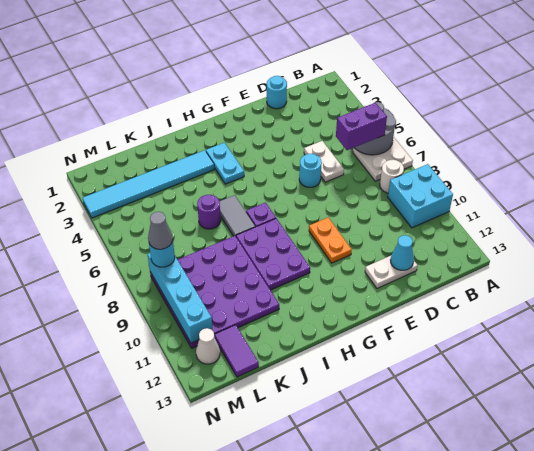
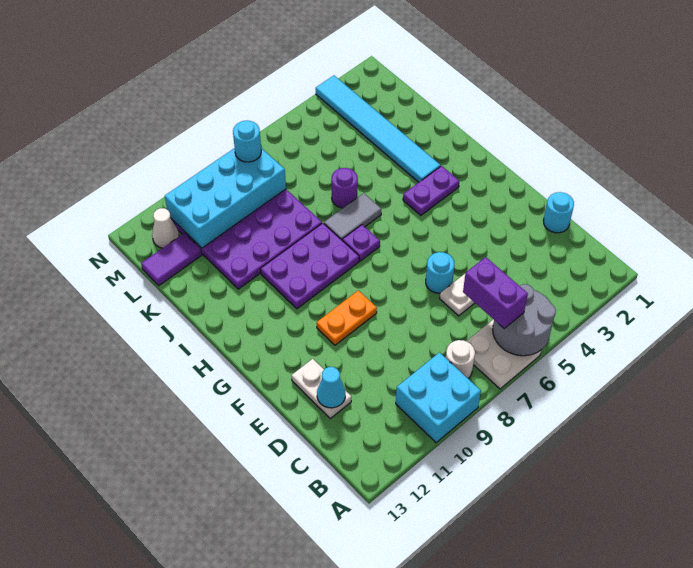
cyan 1x2 plate [206,143,244,184] -> purple 1x2 plate [403,166,459,216]
cyan 1x4 brick [148,253,213,343] -> cyan 2x4 brick [165,148,286,248]
grey 1x1 cone [148,212,173,249] -> none

